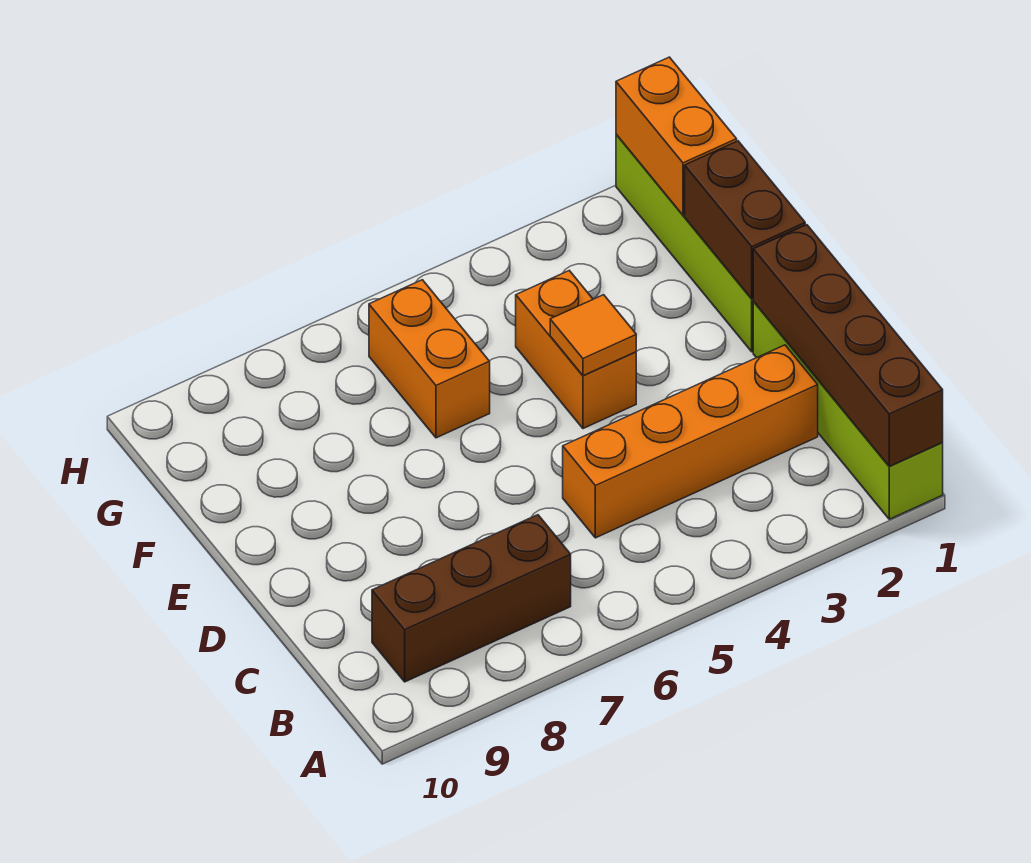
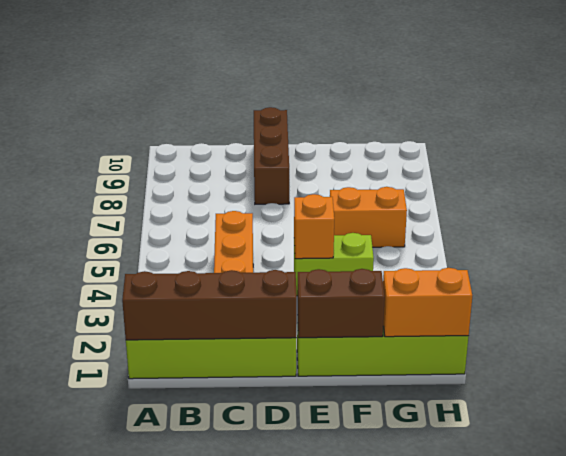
brown 1x3 brick [372,515,571,682] -> brown 1x3 brick moved to [254,107,289,204]
orange 1x2 brick [516,271,636,429] -> lime 1x2 brick [294,233,374,294]
orange 1x1 tile [550,295,636,376] -> orange 1x1 brick [294,194,334,259]

